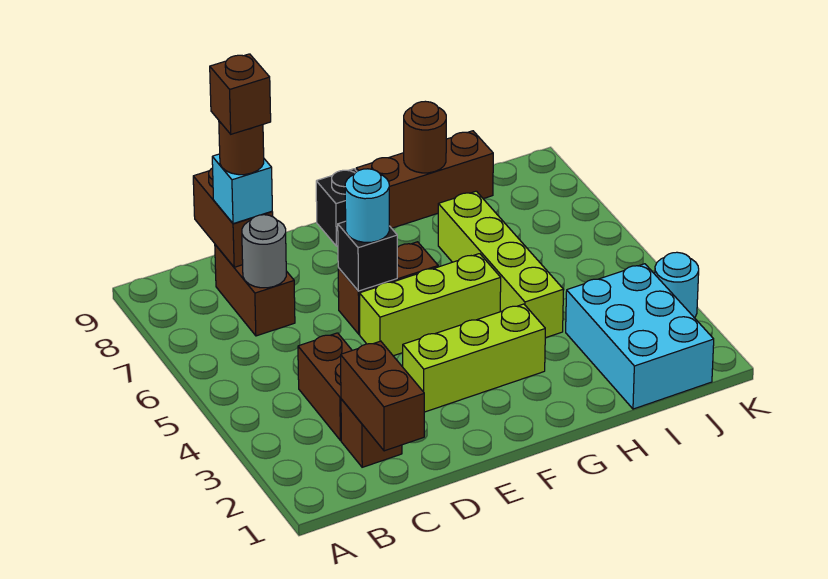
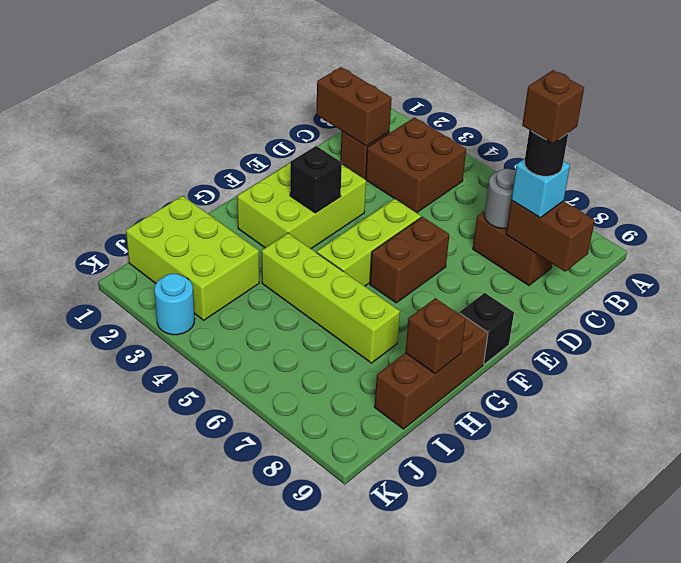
brown 1x2 brick [298,333,352,441] -> brown 2x2 brick [366,118,466,213]
brown 1x1 round brick [219,121,264,175] -> black 1x1 round brick [524,130,568,176]
lime 1x3 brick [403,304,545,412] -> lime 2x3 brick [237,163,366,248]
black 1x1 brick [338,221,397,291] -> black 1x1 brick moved to [290,146,342,213]
cyan 1x1 round brick [345,169,389,242] -> none
brown 1x1 round brick [404,101,446,173] -> brown 1x1 brick [405,298,466,373]
cyan 2x3 brick [566,264,714,409] -> lime 2x3 brick [126,196,259,320]

